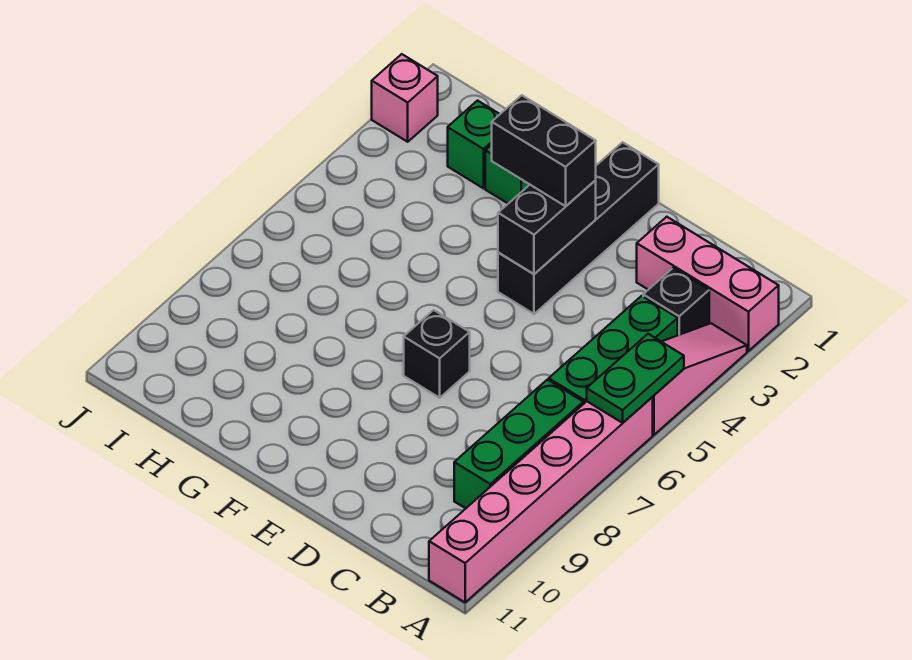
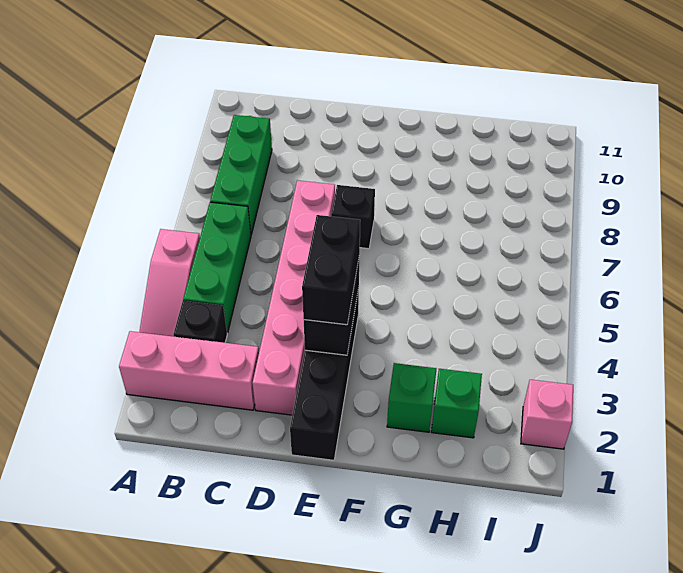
green 1x2 plate [587,334,684,423] -> none
pink 1x6 brick [429,397,653,602] -> pink 1x6 brick moved to [252,181,335,415]
black 1x2 brick [492,95,596,206] -> black 1x2 brick turned to [302,215,360,325]

